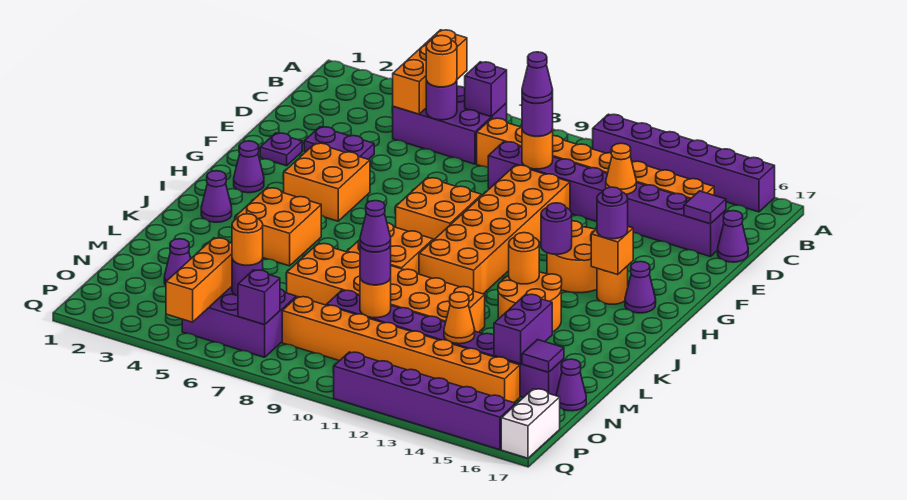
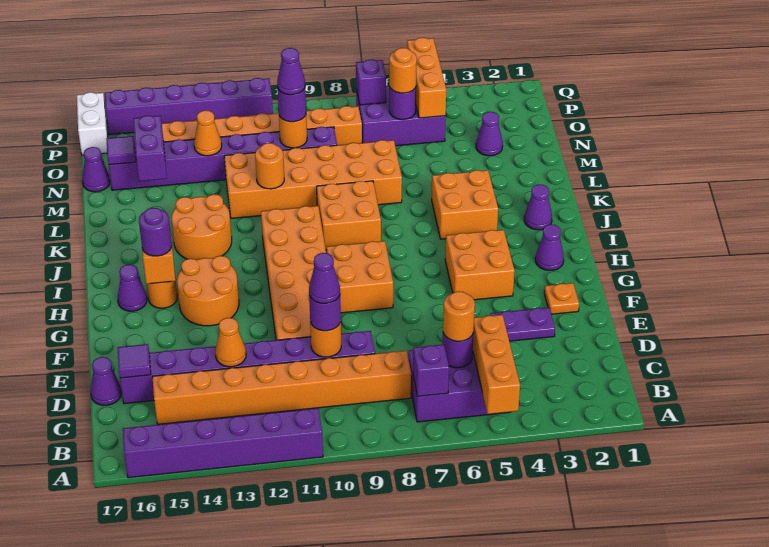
purple 1x1 plate [260,133,302,166] -> orange 1x1 plate [544,283,579,314]
purple 1x1 round brick [541,203,572,254] -> none
orange 1x1 round brick [509,233,539,284] -> orange 1x1 round brick moved to [255,143,284,189]

